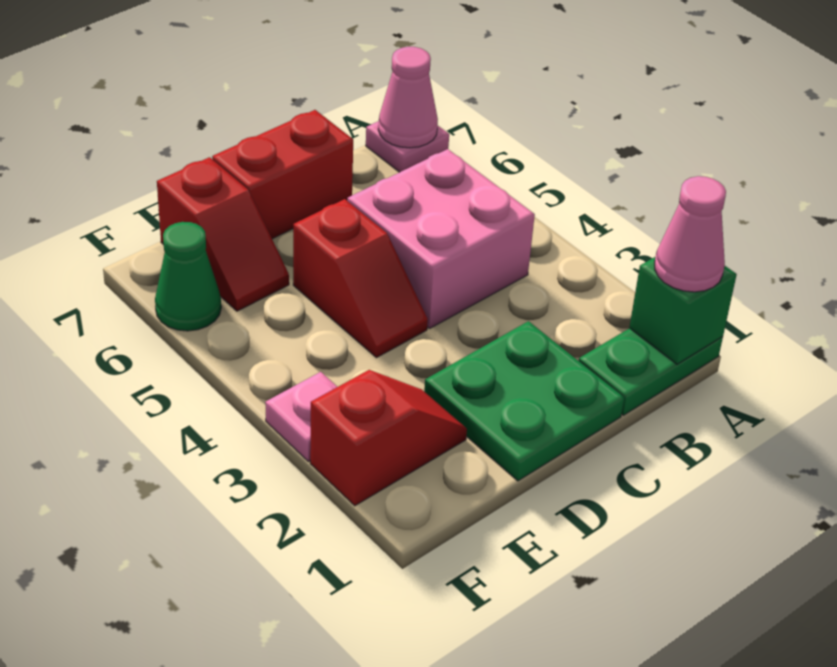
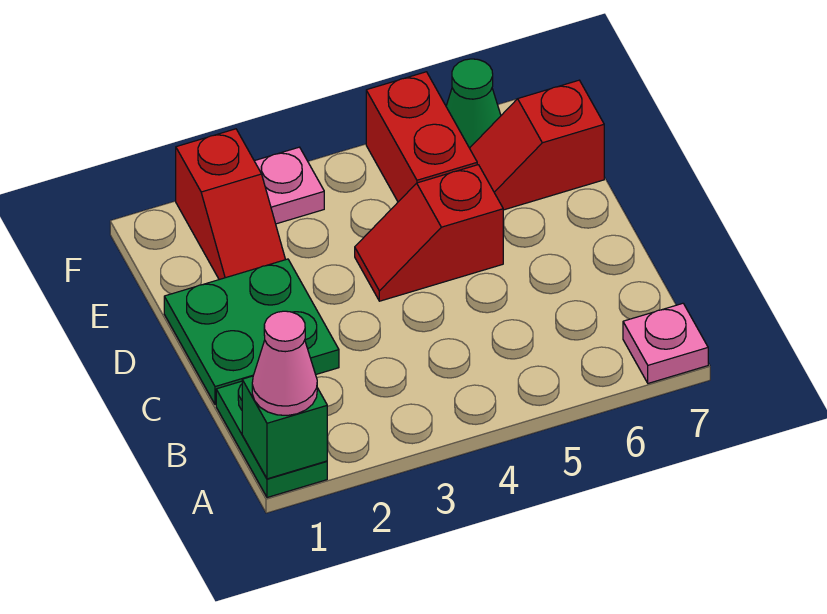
pink 1x1 cone [378,47,438,148] -> none
pink 2x2 brick [347,149,535,328] -> none
red 1x2 brick [212,110,353,239] -> red 1x2 brick moved to [366,72,477,202]

